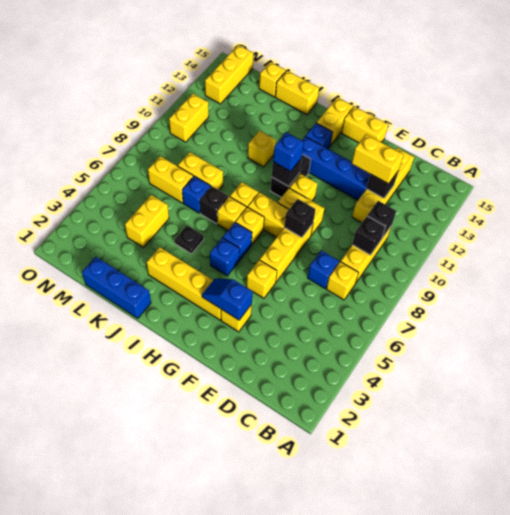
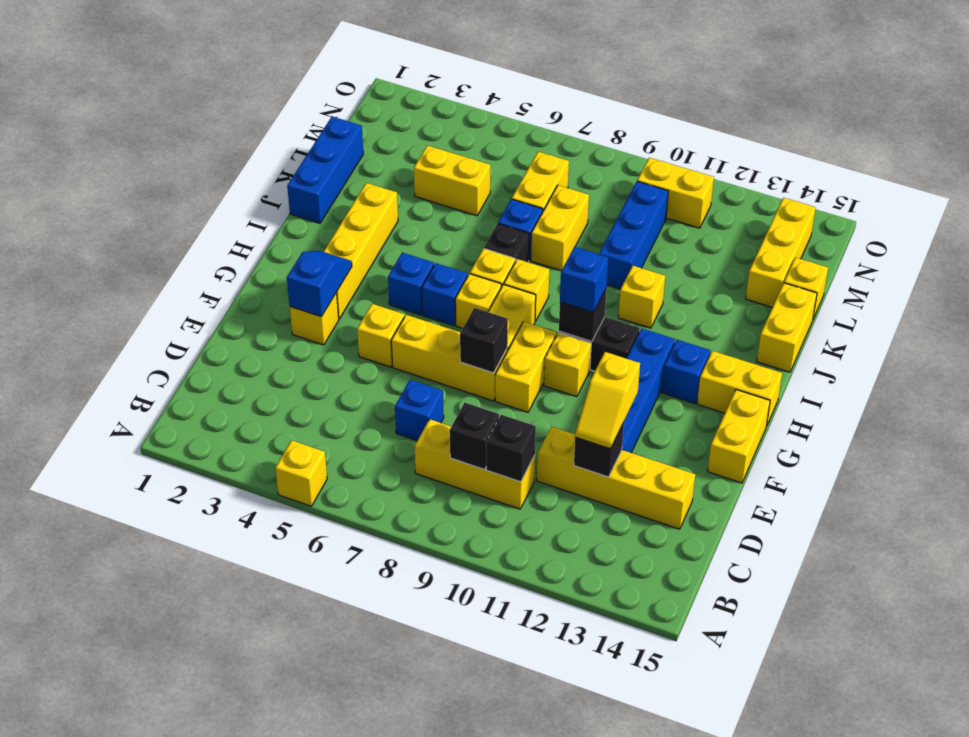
yellow 1x1 brick [326,262,358,300] -> yellow 1x1 brick moved to [275,440,327,506]
yellow 1x2 brick [352,134,404,184] -> yellow 1x2 slope [575,352,640,449]
black 1x1 plate [175,225,204,254] -> none
none -> blue 1x3 brick [599,181,668,289]
yellow 1x3 brick [205,45,253,104] -> yellow 1x3 brick turned to [746,198,816,307]

